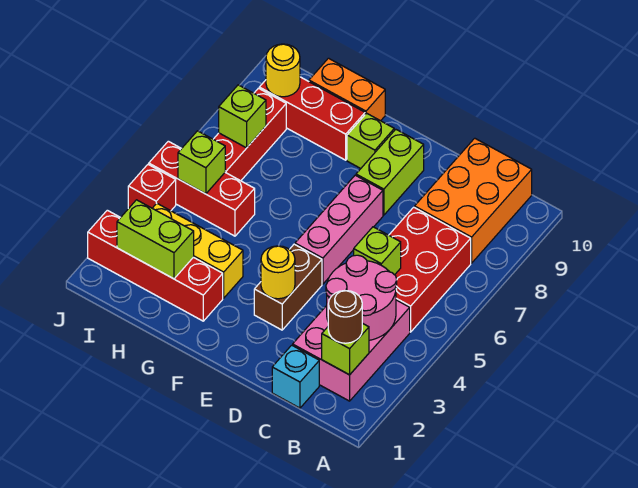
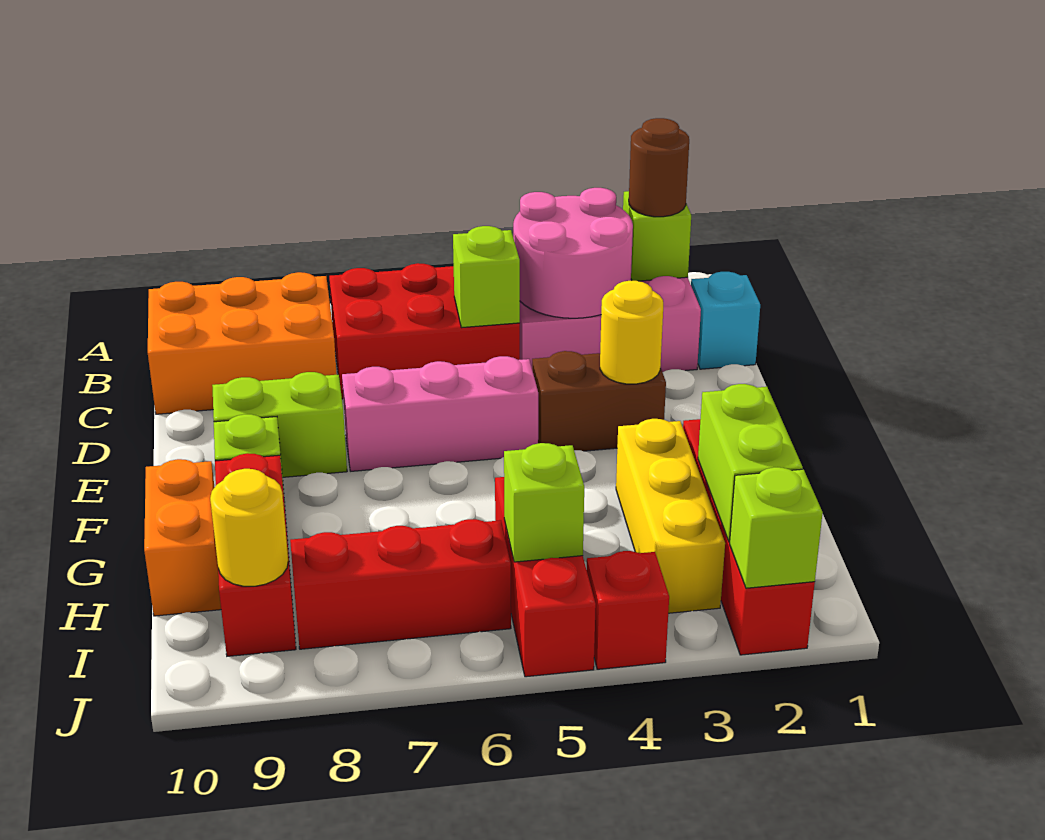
lime 1x1 brick [219,85,266,148] -> lime 1x1 brick moved to [730,467,823,588]

